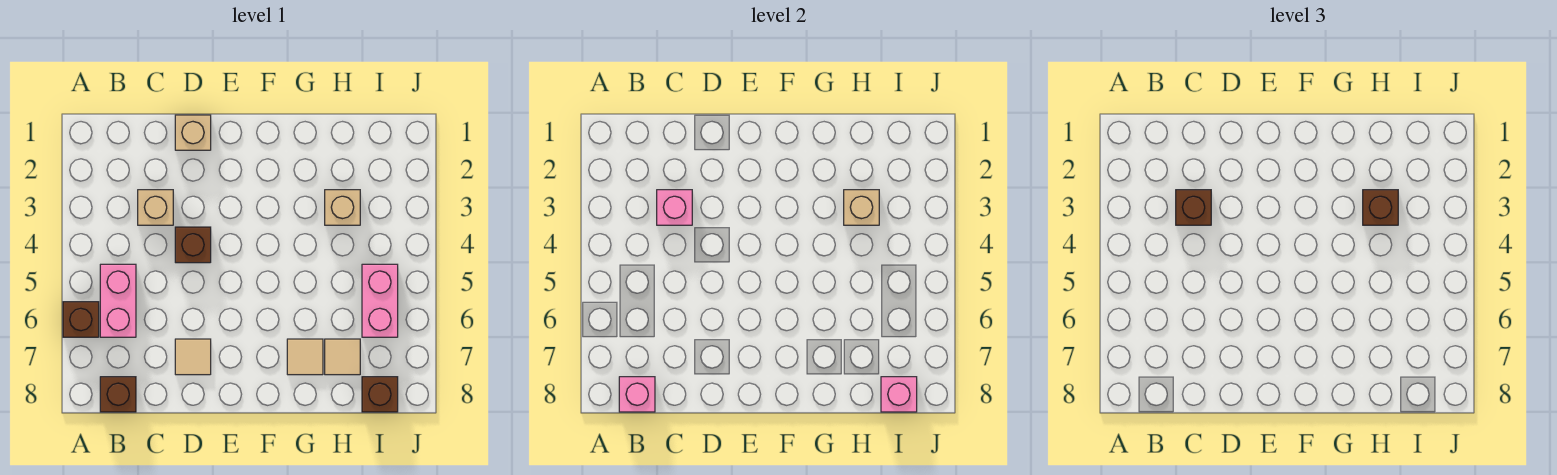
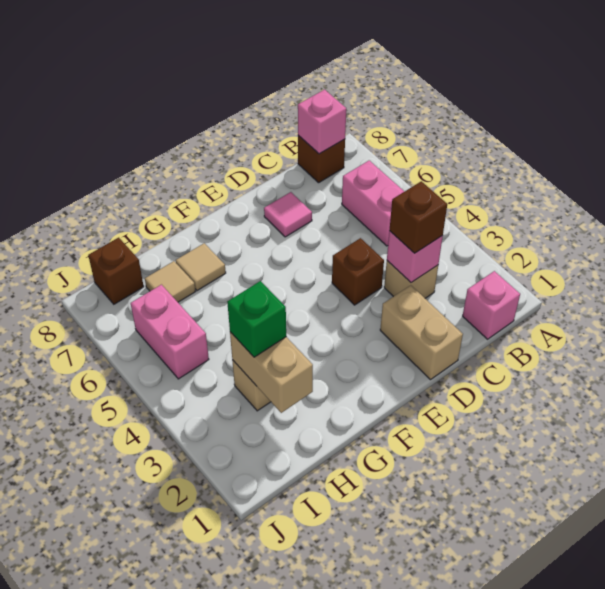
brown 1x1 brick [63,302,99,337] -> none
tan 1x1 brick [175,115,211,150] -> tan 1x2 brick [380,285,463,380]
tan 1x1 tile [175,339,211,375] -> pink 1x1 tile [264,192,312,237]
tan 1x1 brick [844,190,879,225] -> tan 1x2 brick [230,332,313,413]
brown 1x1 brick [1363,190,1398,225] -> green 1x1 brick [227,281,286,357]
pink 1x1 brick [881,377,917,412] -> pink 1x1 brick moved to [463,271,520,339]

